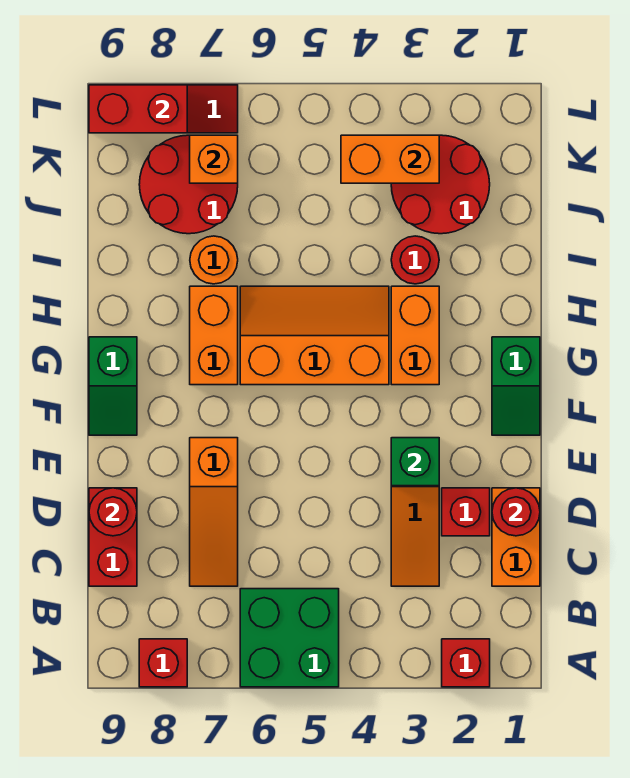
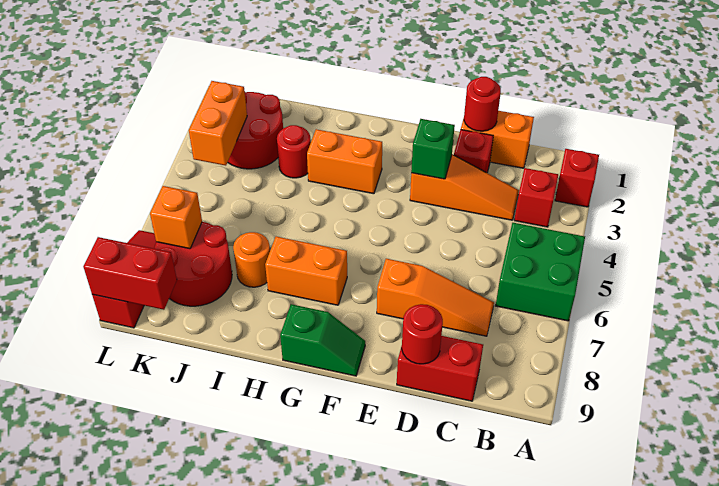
red 1x1 brick [139,639,187,687] -> red 1x1 brick moved to [514,168,558,227]
green 1x2 slope [492,337,540,435] -> none
orange 2x3 slope [240,286,389,385] -> none
red 1x2 brick [89,85,187,133] -> red 1x2 brick turned to [83,237,177,310]

